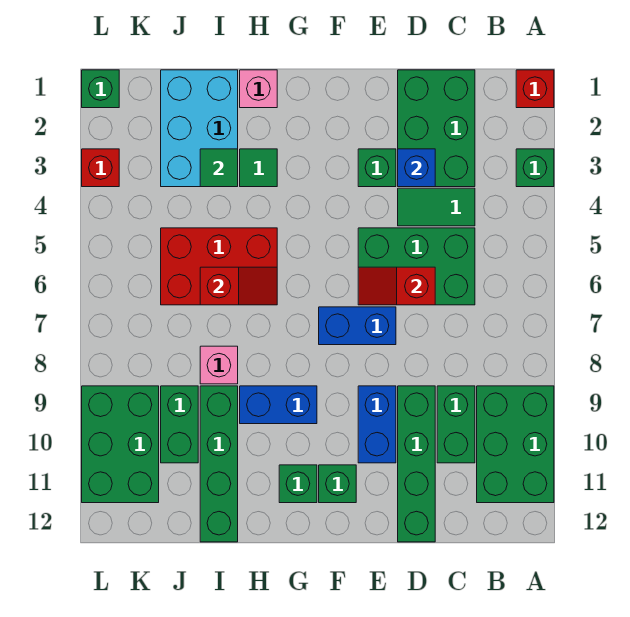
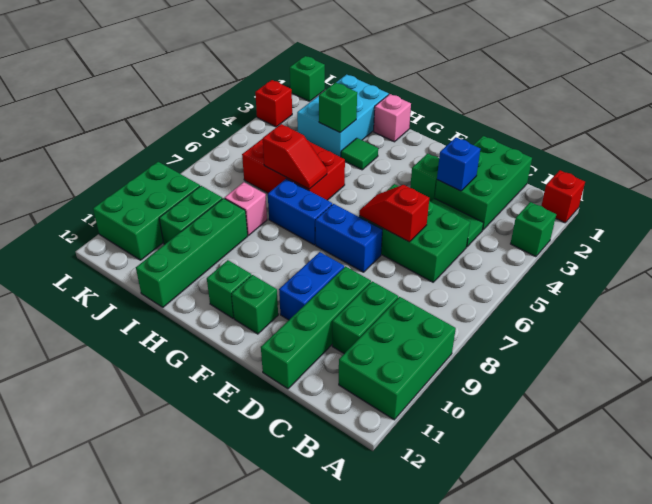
blue 1x2 brick [240,386,317,424] -> blue 1x2 brick moved to [268,179,332,245]
green 1x1 tile [200,149,238,187] -> green 1x1 brick [319,82,357,132]

